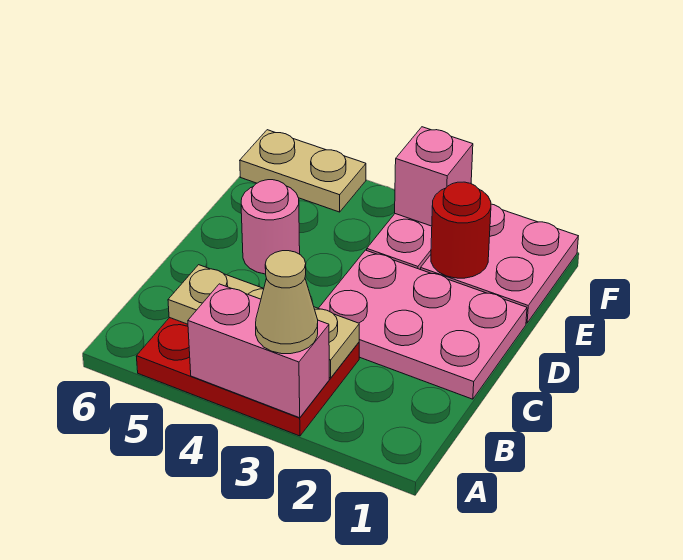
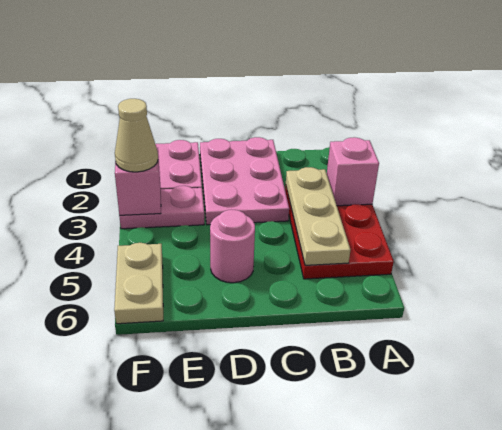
pink 1x2 brick [188,284,329,418] -> pink 1x1 brick [327,137,379,206]
tan 1x1 cone [256,251,318,354] -> tan 1x1 cone moved to [115,99,158,172]
red 1x1 round brick [431,182,491,278] -> none

